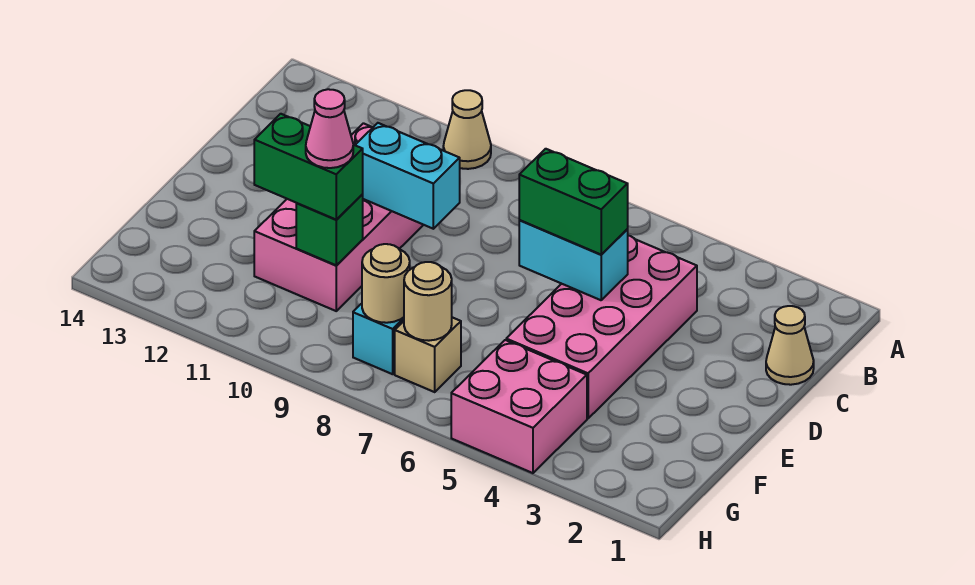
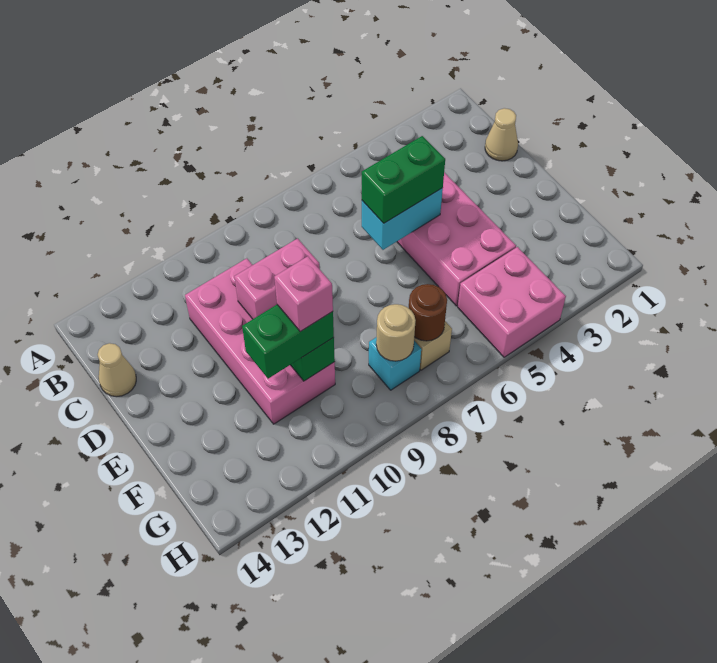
tan 1x1 cone [443,90,491,169] -> tan 1x1 cone moved to [98,343,136,397]
cyan 1x2 brick [355,123,460,229] -> pink 1x2 brick [234,239,320,319]
pink 1x1 cone [306,89,353,168] -> pink 1x1 brick [274,256,333,332]
tan 1x1 round brick [404,262,452,341] -> brown 1x1 round brick [409,284,447,341]

